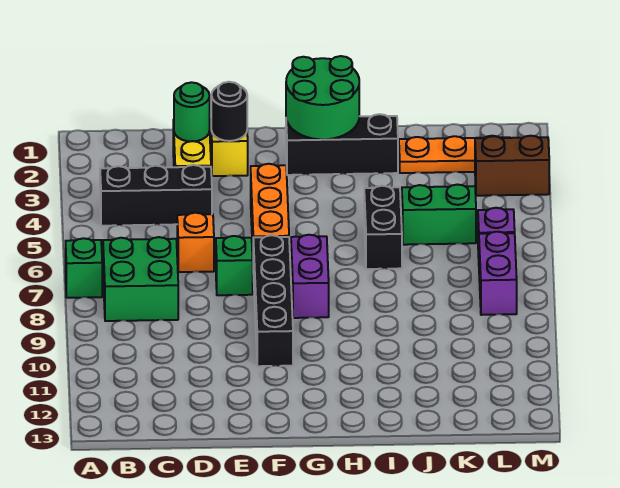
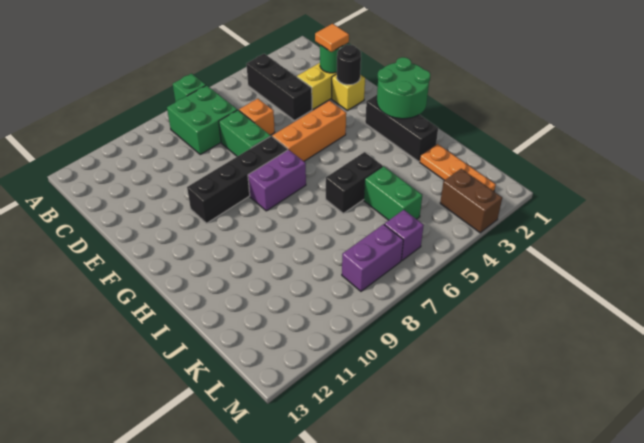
none -> orange 1x1 tile [315,24,349,52]
green 1x1 brick [216,236,253,295] -> green 1x2 brick [219,110,270,156]

